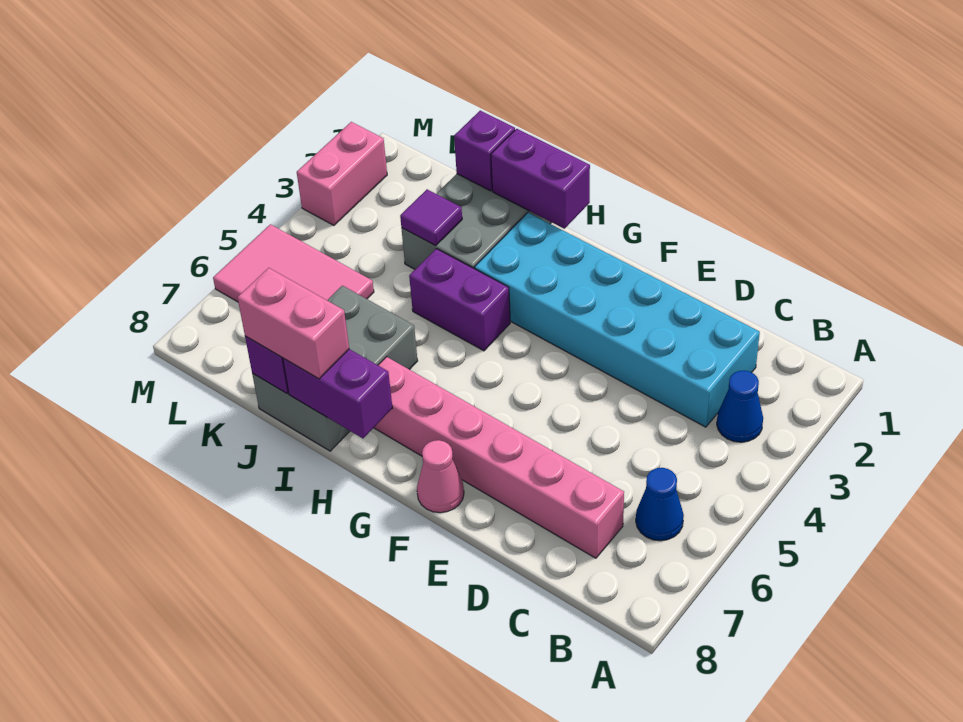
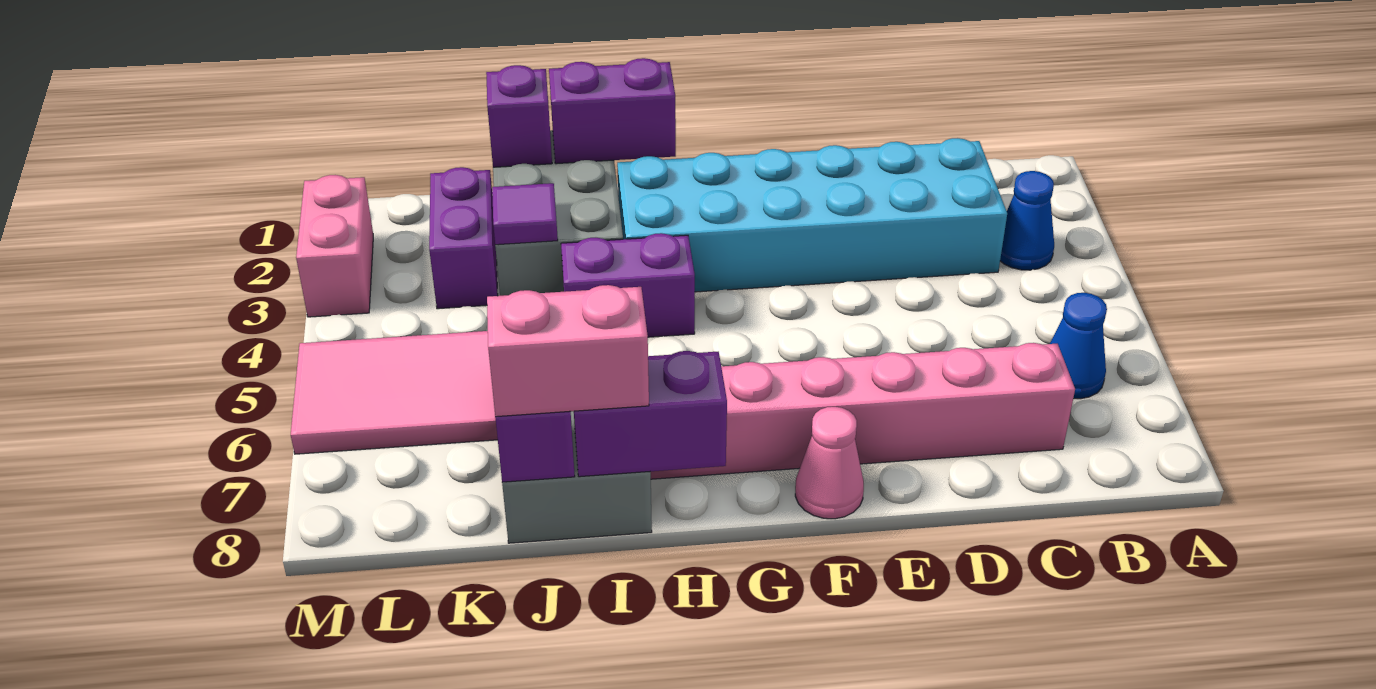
none -> purple 1x2 brick [429,167,498,309]

